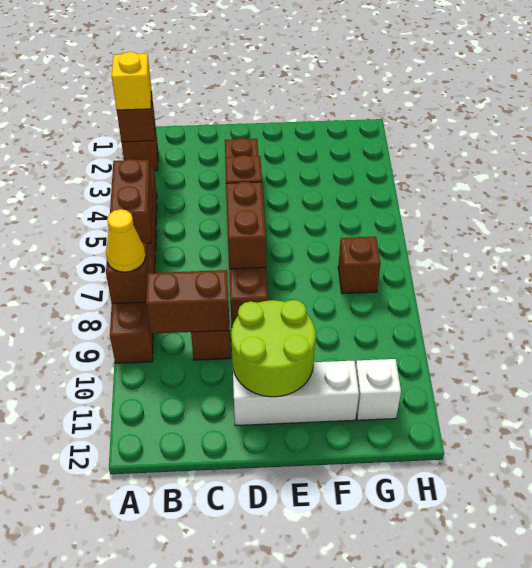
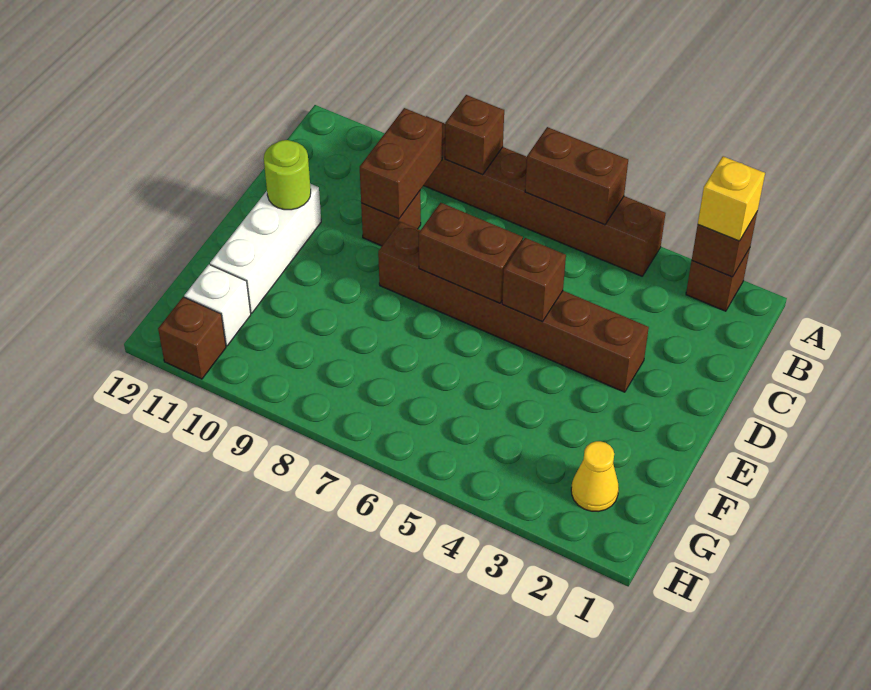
yellow 1x1 cone [106,209,145,272] -> yellow 1x1 cone moved to [571,441,619,512]
lime 2x2 round brick [231,300,315,397] -> lime 1x1 round brick [264,140,311,210]
brown 1x1 brick [338,237,381,294] -> brown 1x1 brick moved to [158,297,226,379]

